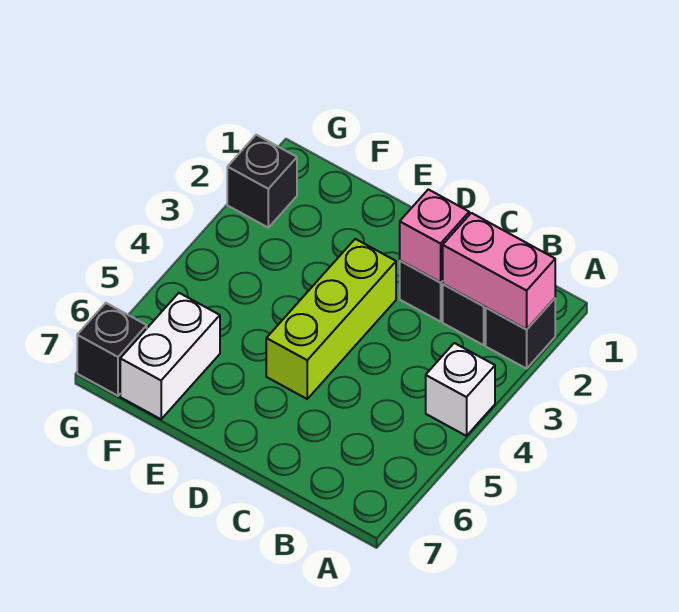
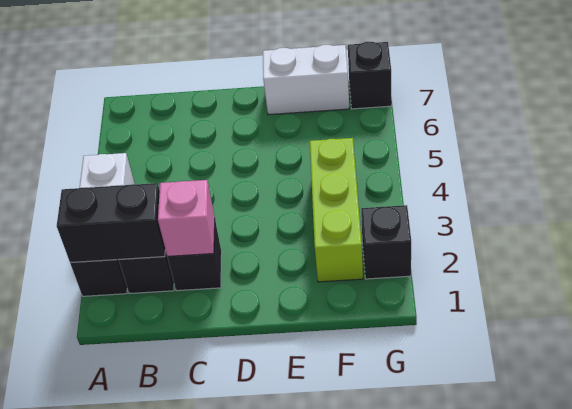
pink 1x2 brick [443,213,555,329] -> black 1x2 brick [57,183,165,263]
lime 1x3 brick [266,239,396,399] -> lime 1x3 brick moved to [310,138,363,282]
white 1x2 brick [120,293,220,419] -> white 1x2 brick turned to [263,45,349,115]

